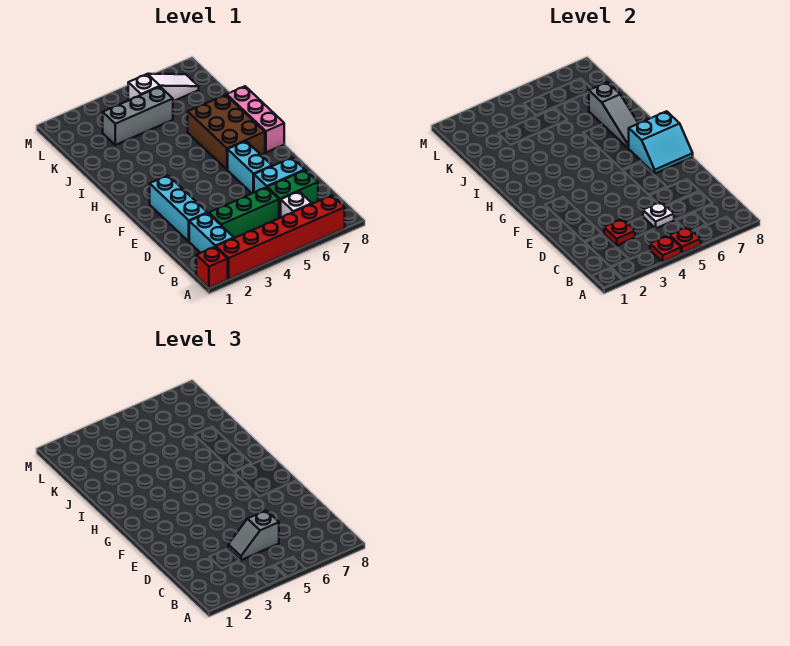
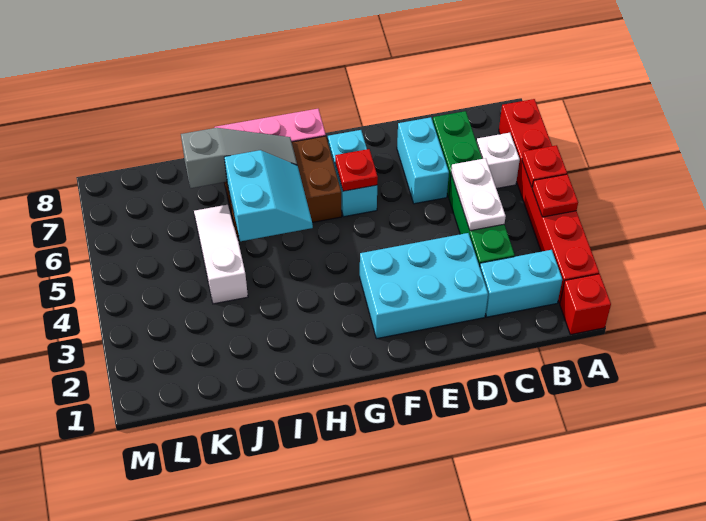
red 1x1 plate [604,219,635,245] -> red 1x1 plate moved to [335,149,378,191]
grey 1x2 slope [228,510,279,560] -> none
white 1x1 plate [643,202,674,229] -> white 1x2 plate [451,158,506,231]
cyan 1x3 brick [150,175,207,241] -> cyan 2x3 brick [360,233,488,339]
cyan 1x2 brick [228,141,272,193] -> cyan 1x2 brick turned to [328,130,377,217]
cyan 2x2 slope [629,111,693,173] -> cyan 2x2 slope moved to [224,150,313,241]
grey 1x3 brick [103,87,173,145] -> none
white 1x3 slope [128,74,199,101] -> white 1x3 slope moved to [194,205,248,304]

